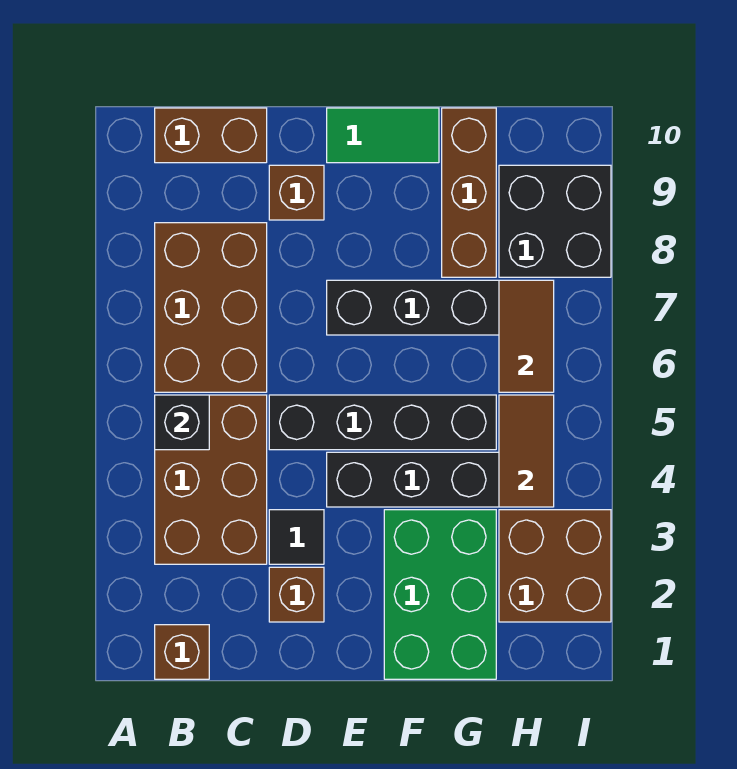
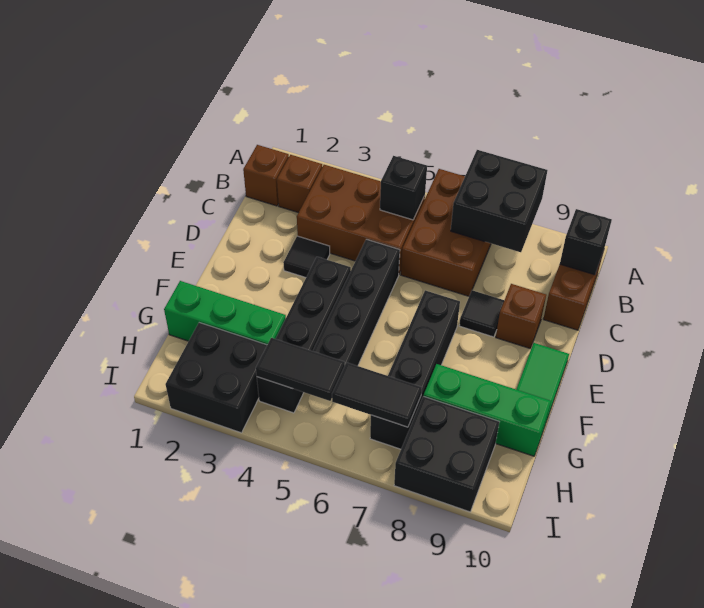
none -> black 2x2 brick [451,150,547,252]
brown 2x3 brick [155,223,267,392] -> brown 2x3 brick turned to [401,169,491,296]
none -> black 1x1 brick [560,209,612,275]
brown 1x1 brick [269,567,324,622] -> brown 1x1 brick moved to [277,155,322,213]
none -> black 1x1 tile [459,290,504,337]
green 2x3 brick [384,510,496,679] -> green 1x3 brick [164,281,286,345]
brown 1x3 brick [442,108,496,277] -> green 1x3 brick [424,364,551,456]
brown 2x2 brick [499,510,611,622] -> black 2x2 brick [165,323,267,433]
brown 1x2 tile [499,395,554,507] -> black 1x2 tile [256,338,345,401]
brown 1x2 tile [499,280,554,392] -> black 1x2 tile [332,363,422,427]

